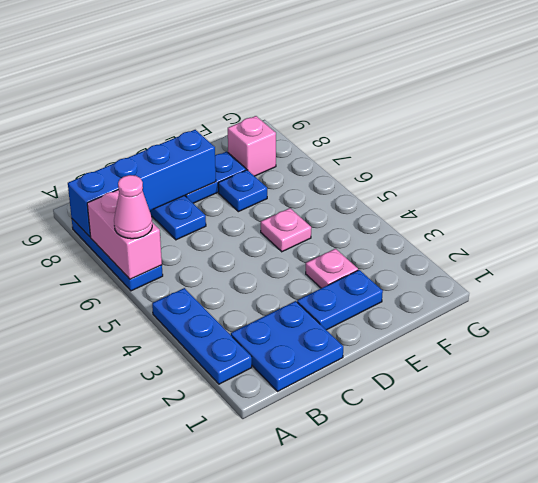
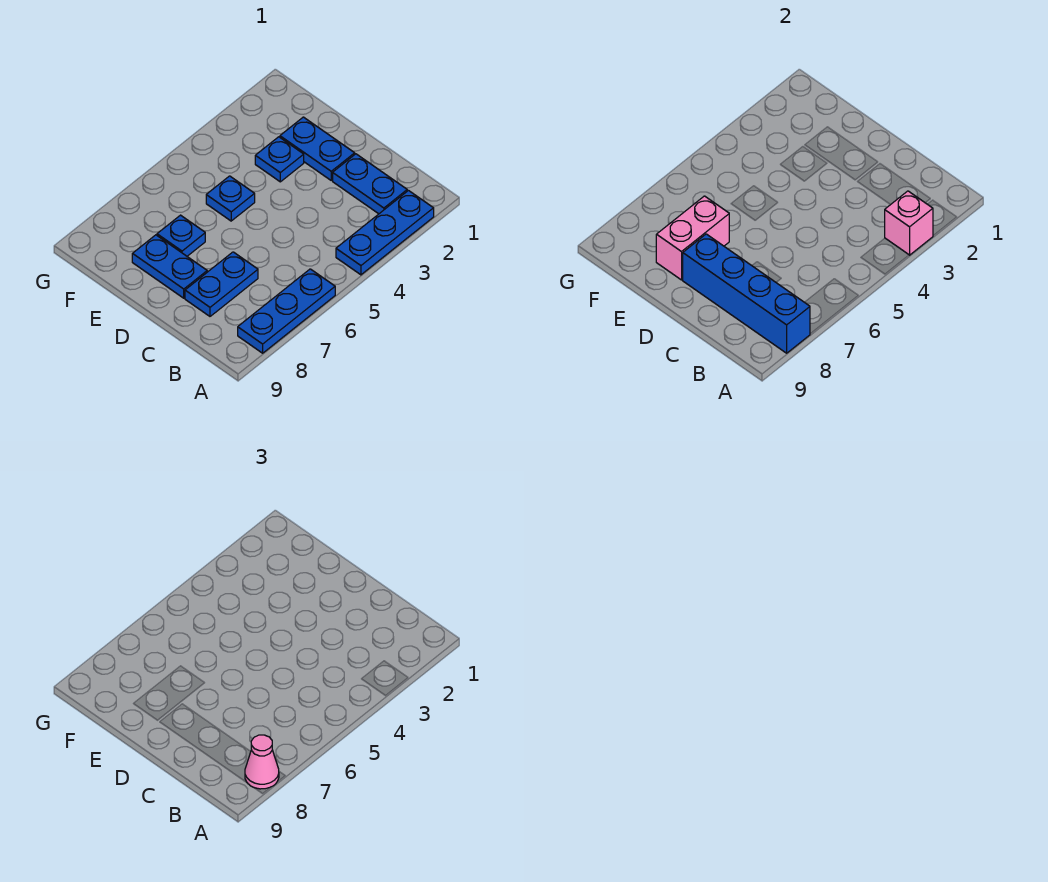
pink 1x2 brick [87,190,162,279] -> pink 1x2 brick moved to [656,196,729,280]
pink 1x1 cone [114,175,152,239] -> pink 1x1 cone moved to [245,735,279,789]
blue 2x2 plate [231,301,343,391] -> blue 1x2 plate [333,154,407,214]
pink 1x1 plate [306,248,358,288] -> blue 1x1 plate [255,137,304,182]
pink 1x1 plate [261,208,311,252] -> blue 1x1 plate [206,176,255,221]
pink 1x1 brick [228,116,276,176] -> pink 1x1 brick moved to [885,191,933,255]

